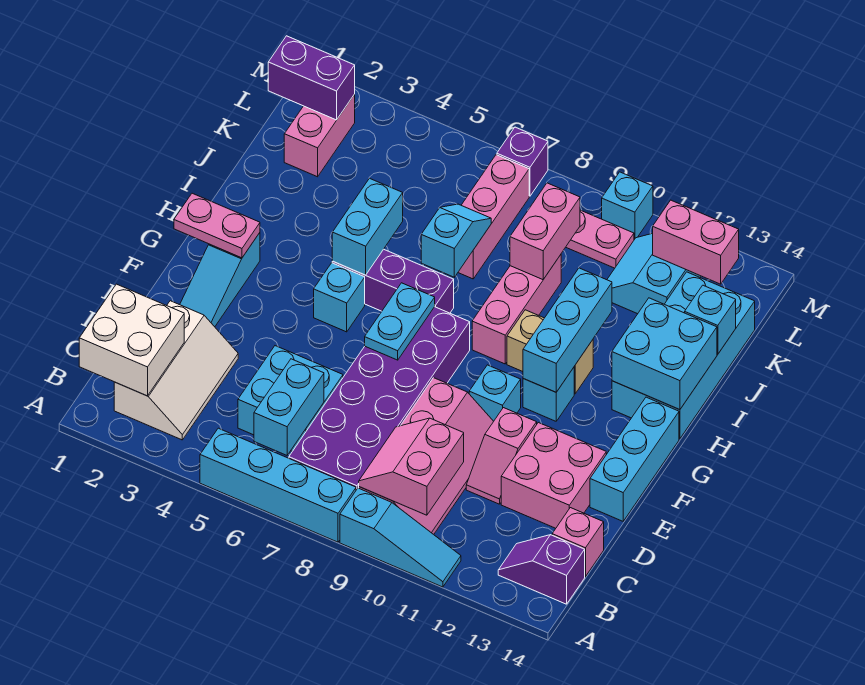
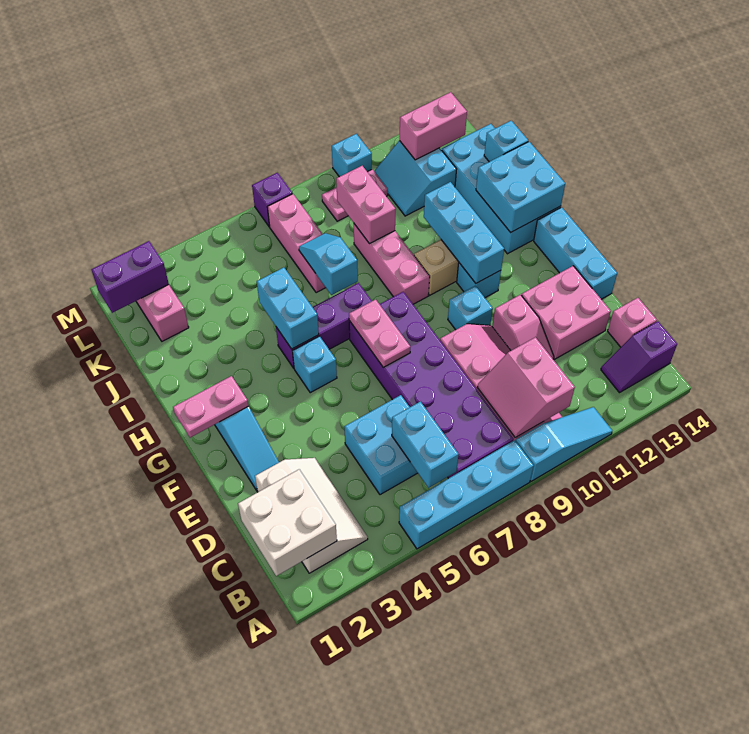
cyan 1x2 plate [365,283,435,360] -> pink 1x2 plate [349,299,410,367]

